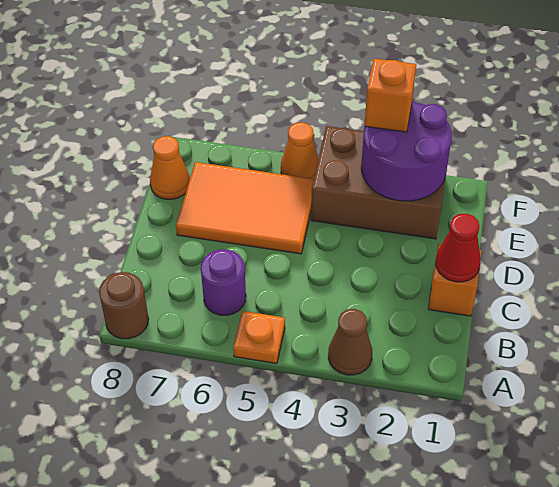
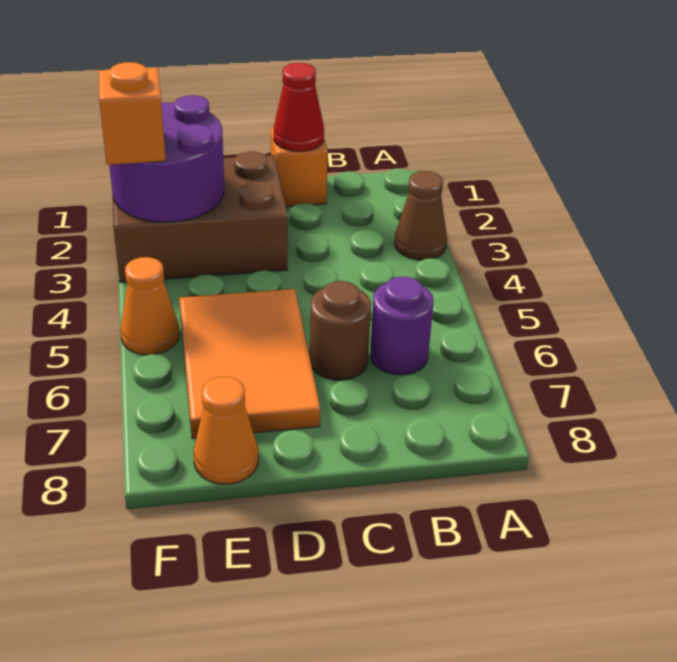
orange 1x1 plate [233,311,285,364] -> none
brown 1x1 round brick [99,272,149,339] -> brown 1x1 round brick moved to [310,281,371,380]
brown 2x3 brick [311,126,446,239] -> brown 2x3 brick turned to [113,152,288,282]

